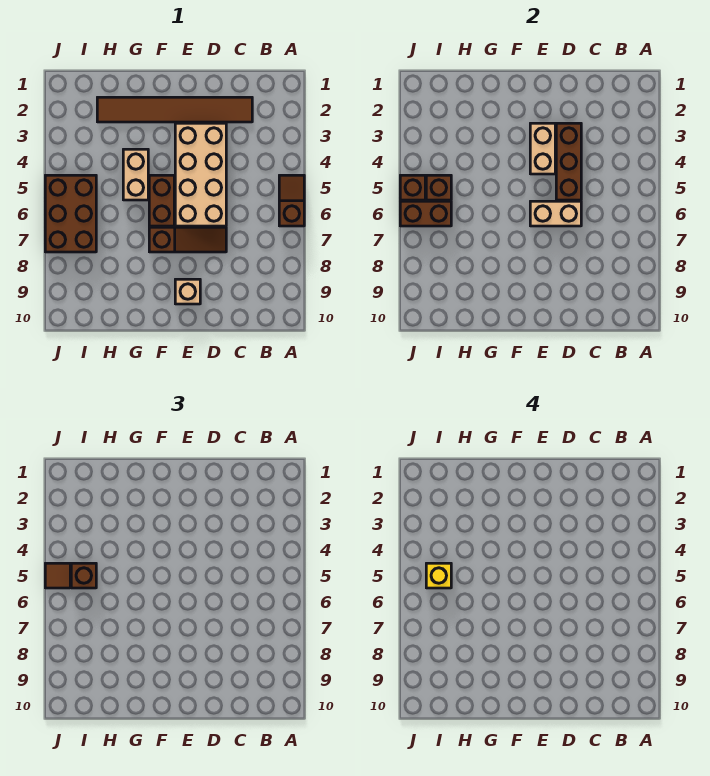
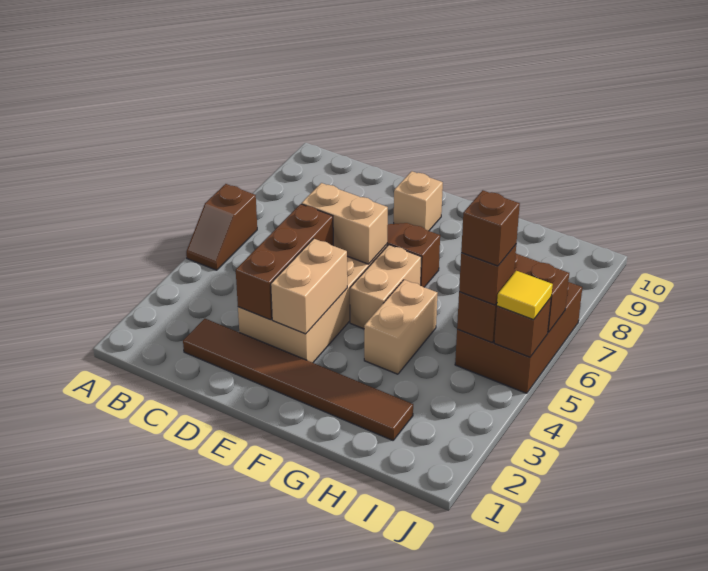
brown 1x2 brick [149,175,174,226] -> tan 1x2 brick [350,245,422,329]
yellow 1x1 brick [426,563,451,588] -> brown 1x1 brick [461,190,520,266]
brown 1x1 tile [45,563,70,588] -> yellow 1x1 tile [497,271,553,320]

